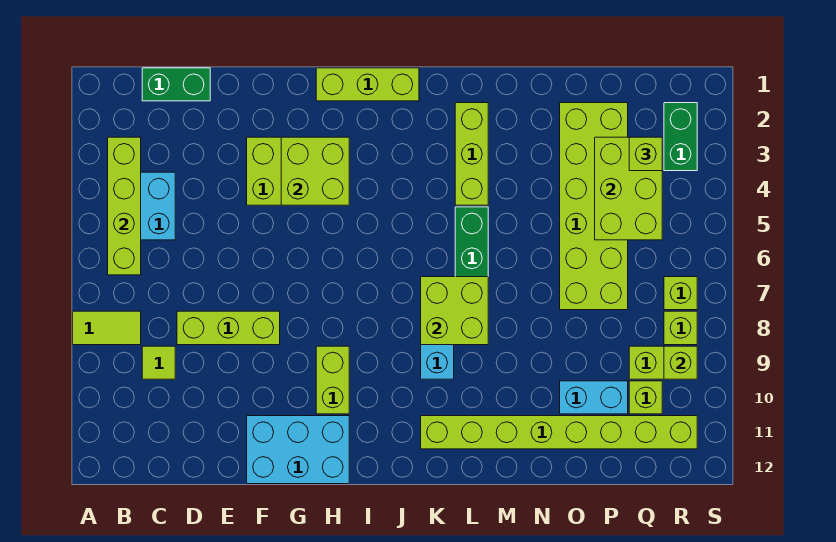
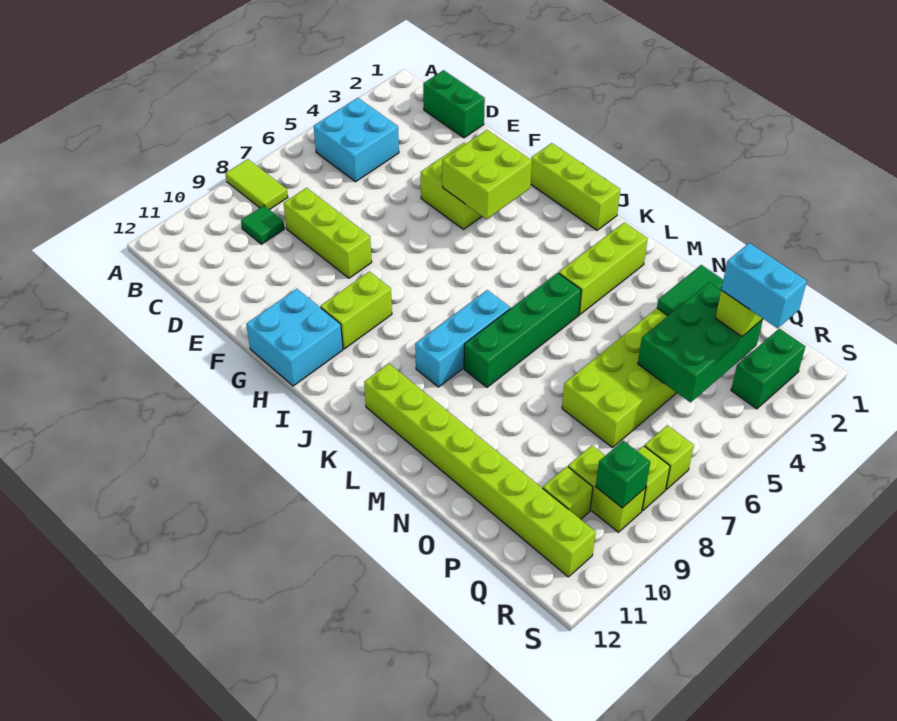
lime 1x4 brick [108,137,141,275] -> none
lime 1x1 tile [142,346,175,379] -> green 1x1 tile [241,206,284,244]
cyan 2x3 brick [247,416,349,484] -> cyan 2x2 brick [246,289,343,386]
lime 2x2 brick [421,277,488,345] -> none
none -> green 1x2 tile [657,265,723,315]
cyan 1x2 brick [560,381,628,414] -> cyan 1x2 brick moved to [721,243,807,328]
lime 2x3 brick [595,137,662,240] -> green 2x3 brick [638,282,763,403]
lime 1x1 brick [664,346,697,379] -> green 1x1 brick [596,441,650,508]

